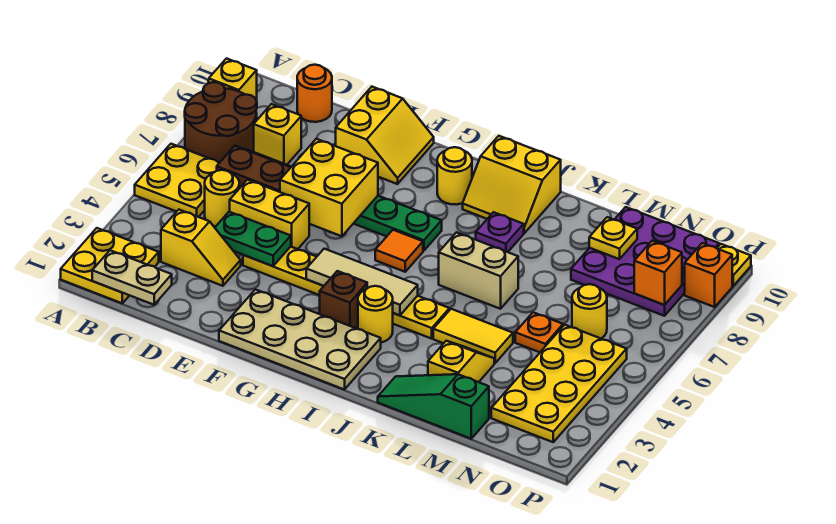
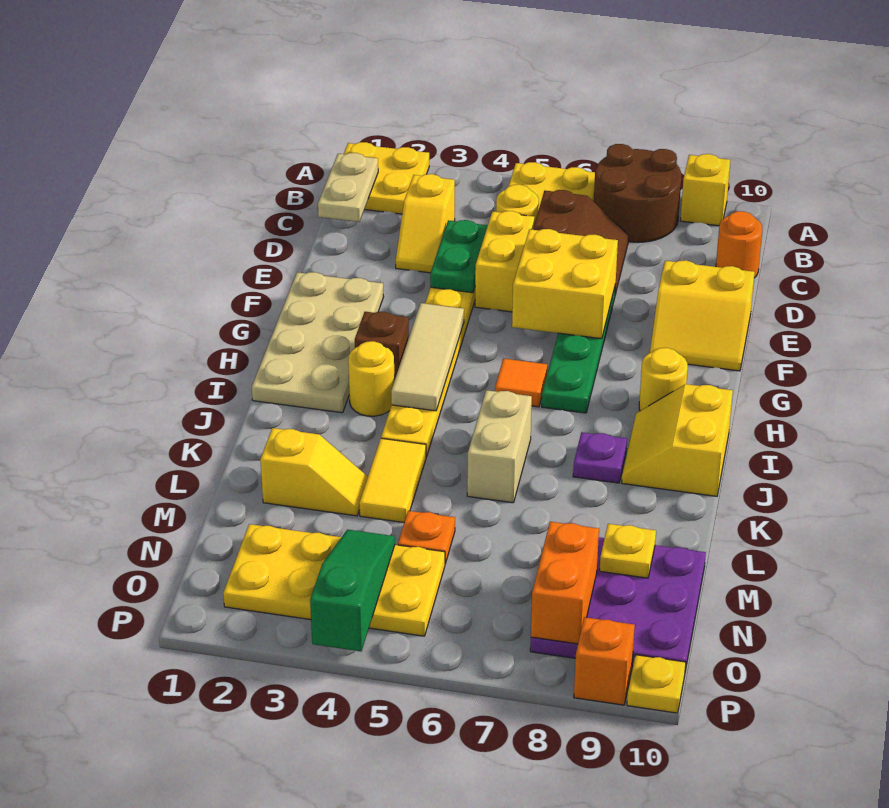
yellow 1x1 brick [254,104,301,165] -> none
green 1x3 slope [378,374,489,439] -> green 1x3 slope moved to [310,530,395,651]
yellow 1x1 round brick [572,284,607,338] -> none
orange 1x1 brick [634,241,682,305] -> orange 1x2 brick [531,522,599,644]

